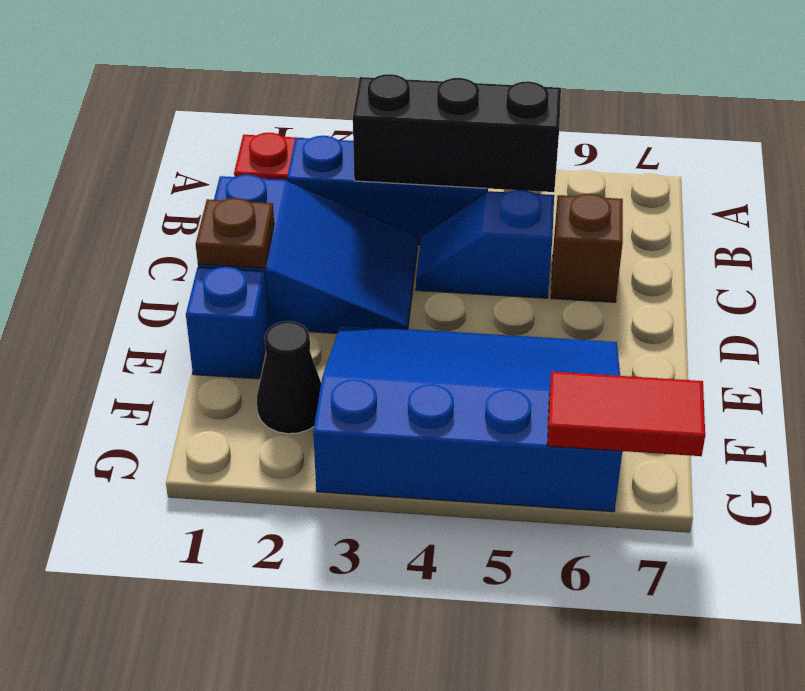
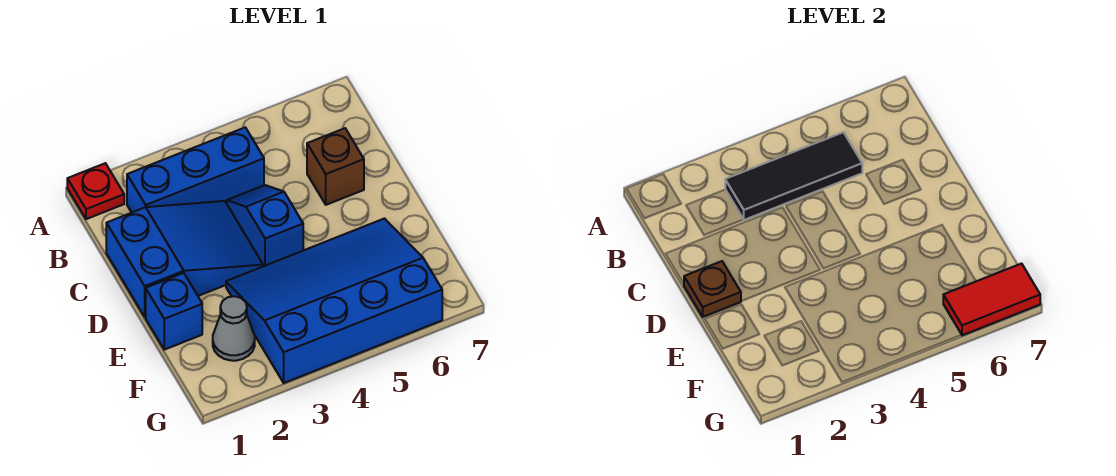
black 1x3 brick [353,74,561,192] -> black 1x3 tile [725,132,862,220]
blue 1x2 slope [416,190,554,298] -> blue 1x2 slope turned to [227,185,303,266]
black 1x1 cone [257,321,321,434] -> grey 1x1 cone [213,296,255,361]

